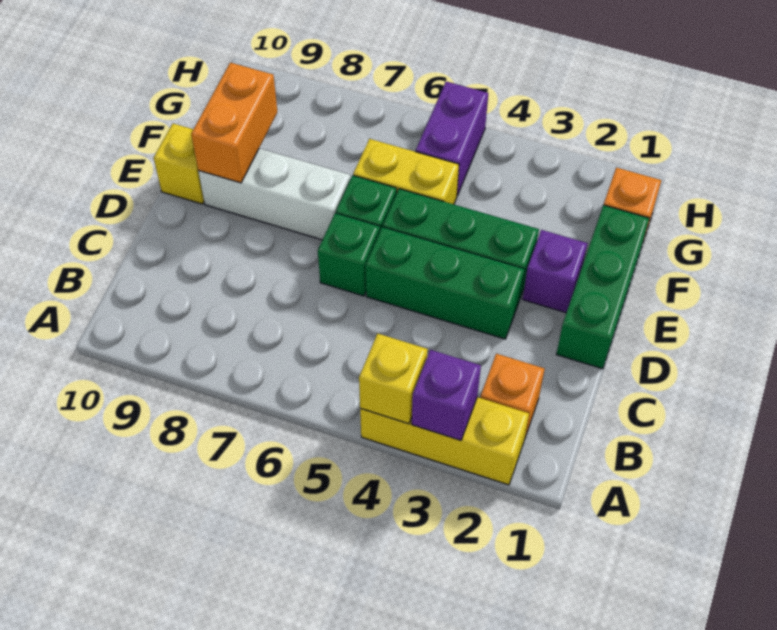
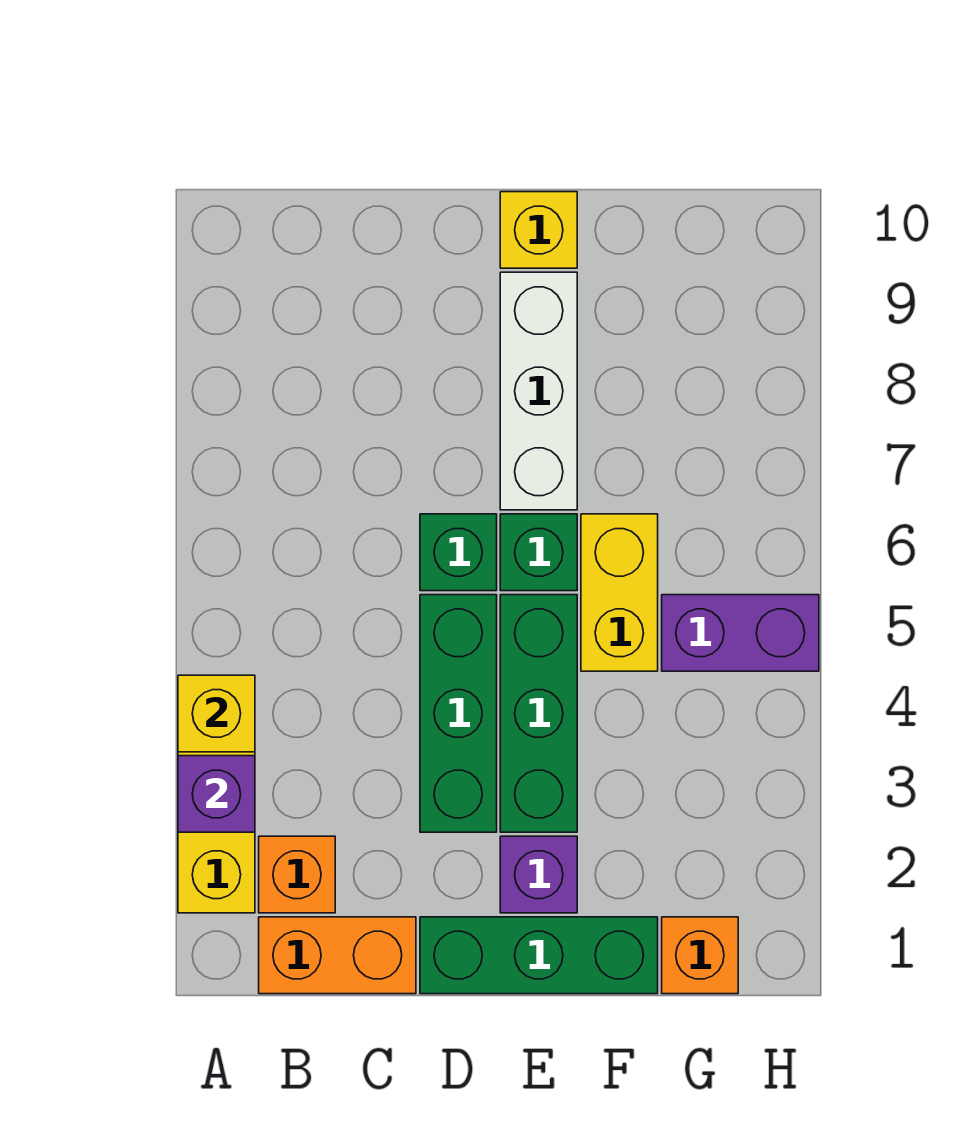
orange 1x2 brick [191,63,277,183] -> orange 1x2 brick moved to [259,917,416,994]

